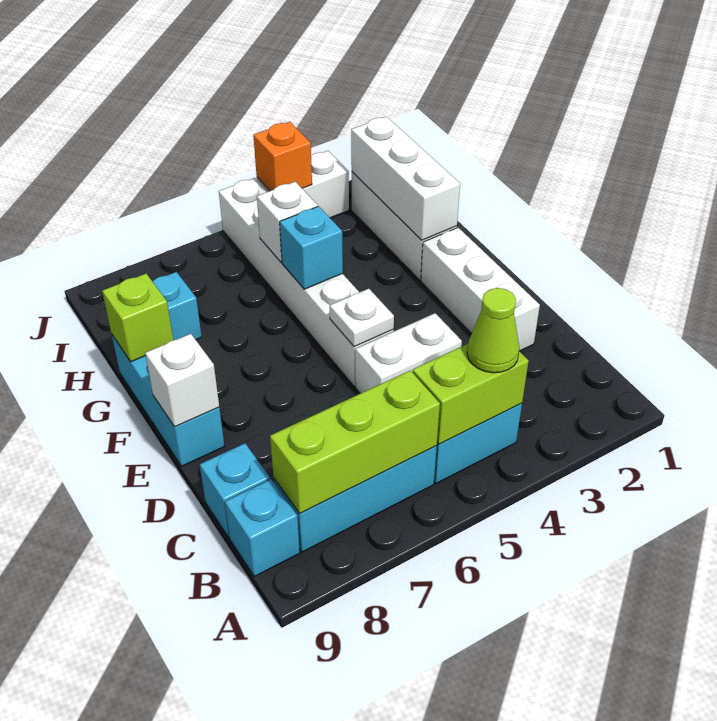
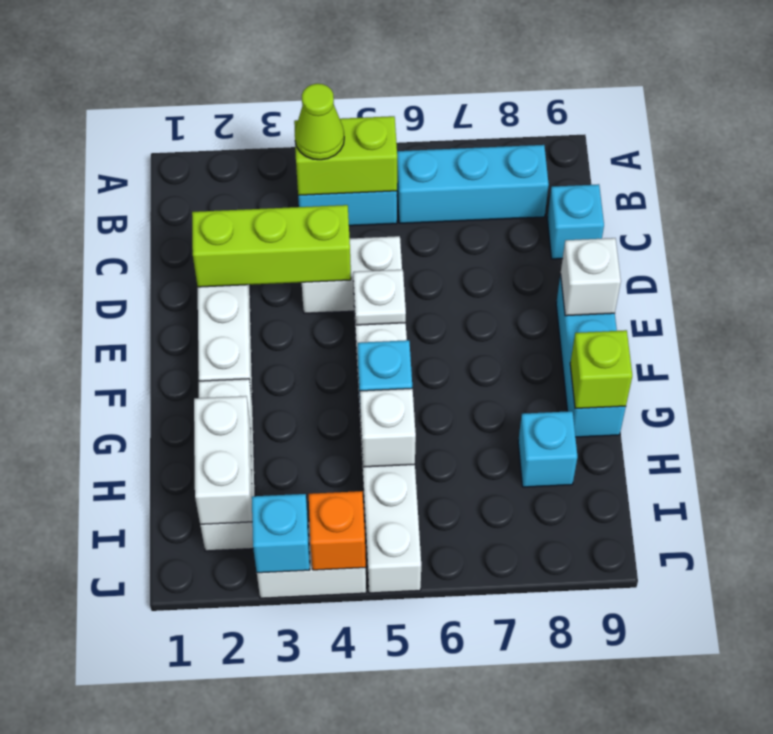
lime 1x3 brick [270,370,440,513] -> lime 1x3 brick moved to [192,205,351,287]
cyan 1x1 brick [225,479,300,576] -> cyan 1x1 brick moved to [252,494,310,573]
white 1x3 brick [351,117,460,240] -> white 1x2 brick [194,396,252,525]

